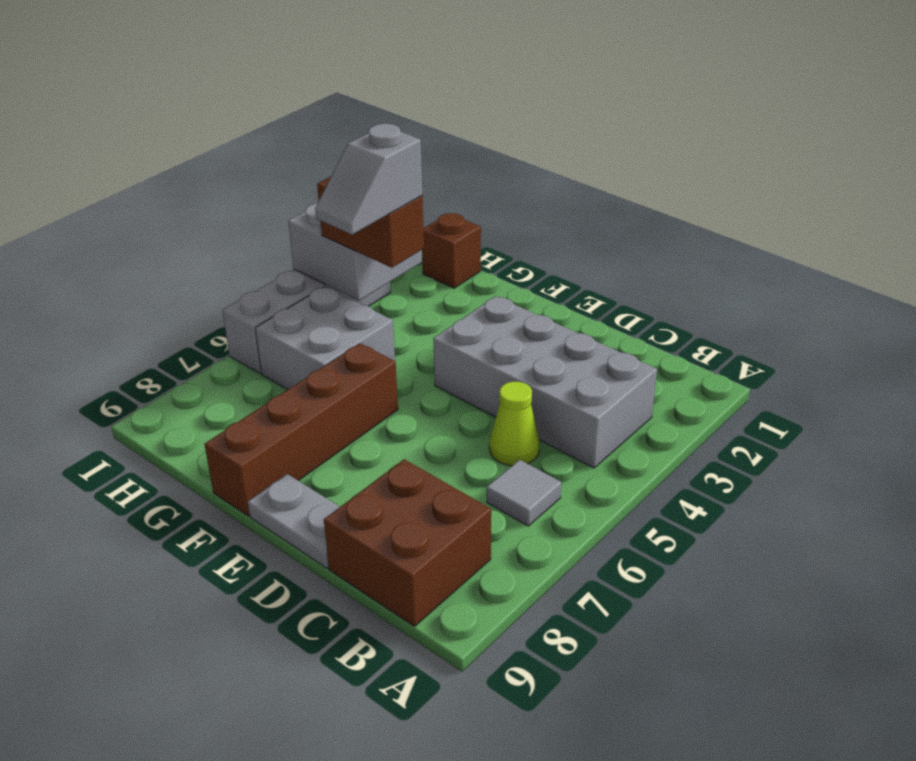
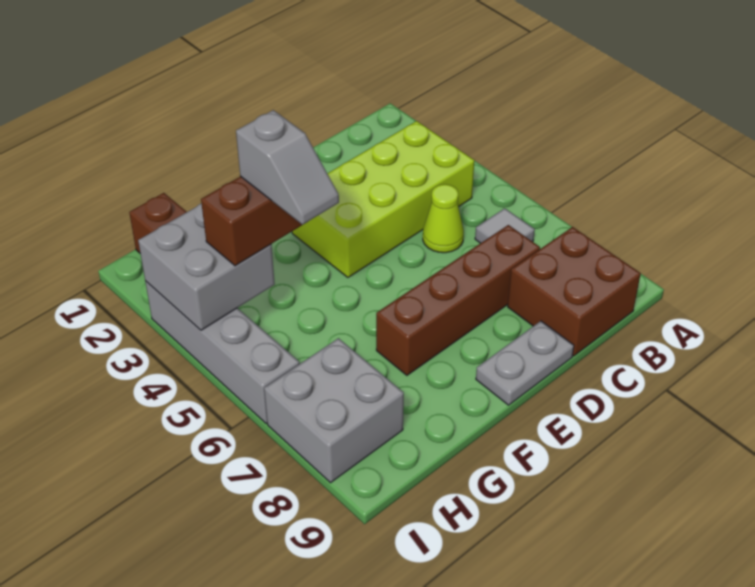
grey 2x4 brick [433,296,657,468] -> lime 2x4 brick [292,121,474,277]
brown 1x4 brick [205,343,398,516] -> brown 1x4 brick turned to [376,225,540,375]
grey 2x2 brick [255,287,395,389] -> grey 2x2 brick moved to [264,338,404,483]

